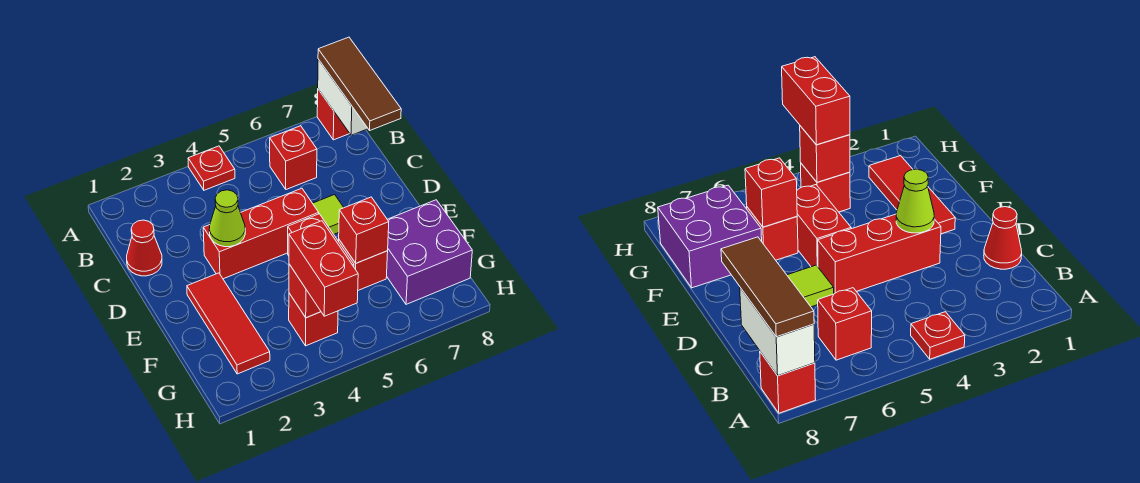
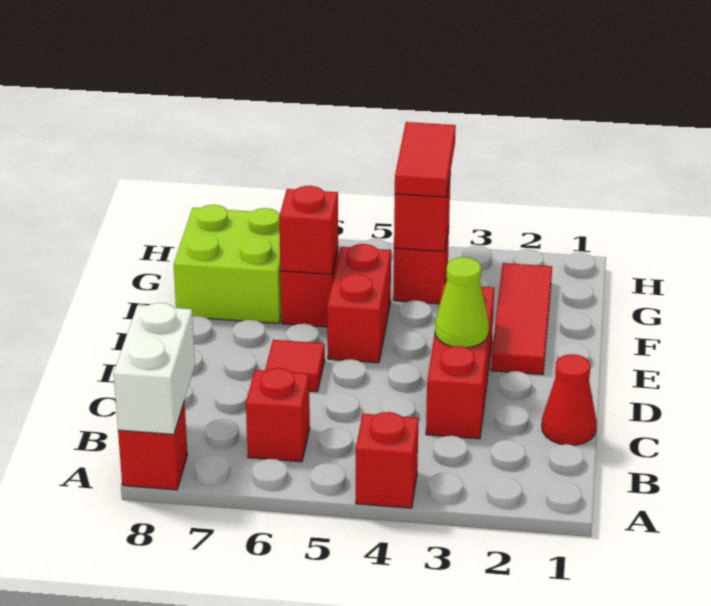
red 1x1 plate [188,146,235,190] -> red 1x1 brick [356,412,419,508]
brown 1x3 tile [318,37,401,130] -> none
red 1x3 brick [203,188,319,279] -> red 1x3 brick turned to [426,284,494,439]
lime 1x1 tile [313,195,344,234] -> red 1x1 tile [265,340,325,392]
purple 2x2 brick [387,200,472,304] -> lime 2x2 brick [174,205,281,324]
red 1x2 brick [289,221,358,316] -> red 1x2 tile [395,122,456,197]

